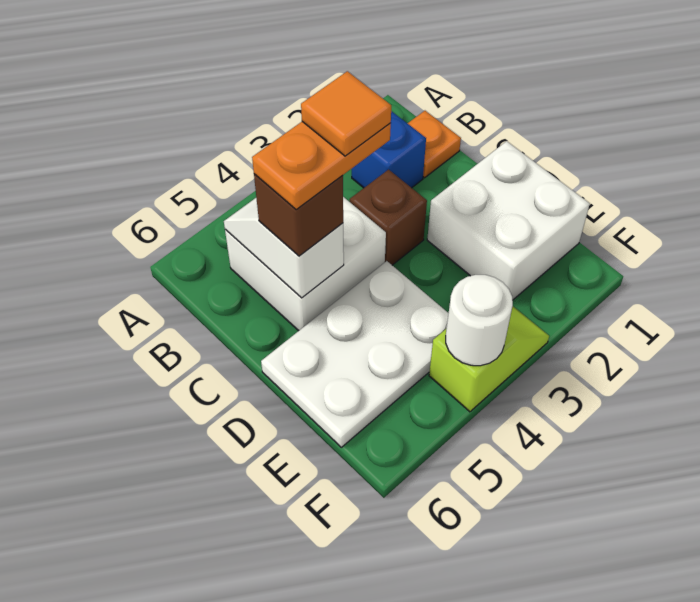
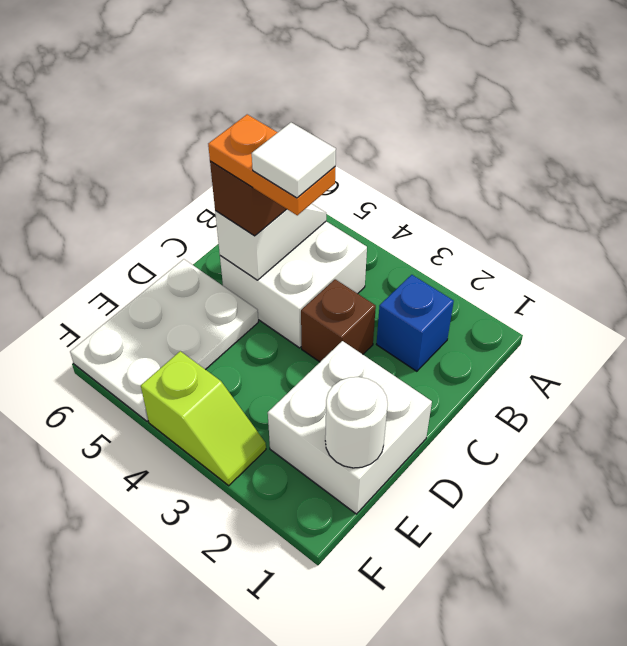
orange 1x1 plate [408,111,461,178] -> none
orange 1x1 tile [301,71,391,156] -> white 1x1 tile [252,123,336,198]
white 2x3 plate [261,261,449,447] -> white 2x3 plate turned to [70,259,258,421]
white 1x1 round brick [446,275,513,366] -> white 1x1 round brick moved to [325,377,388,468]

